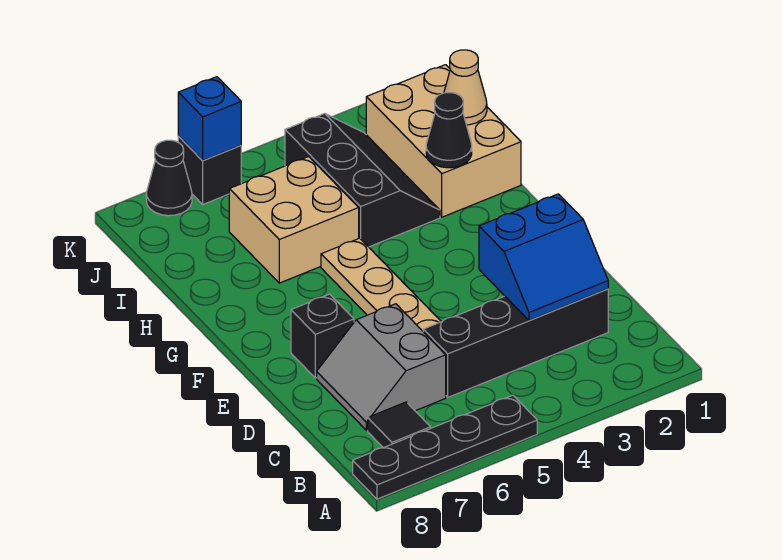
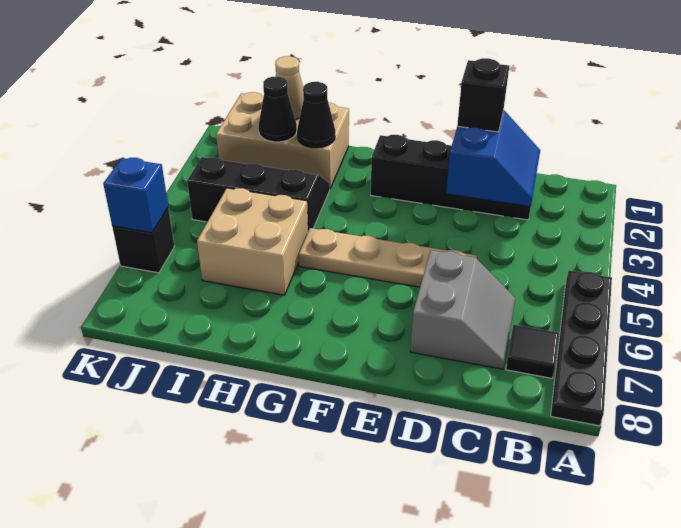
black 1x4 brick [423,289,608,397] -> black 1x4 brick turned to [371,135,531,220]
grey 2x2 slope [317,304,446,430] -> grey 2x2 slope turned to [410,250,515,369]
black 1x1 brick [291,294,354,378] -> black 1x1 brick moved to [457,58,509,132]
black 1x1 cone [146,140,192,216] -> black 1x1 cone moved to [259,76,297,142]

